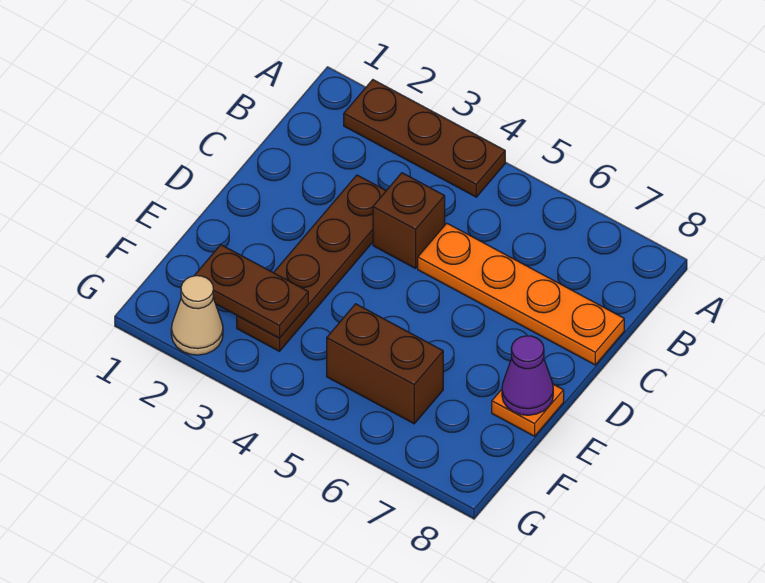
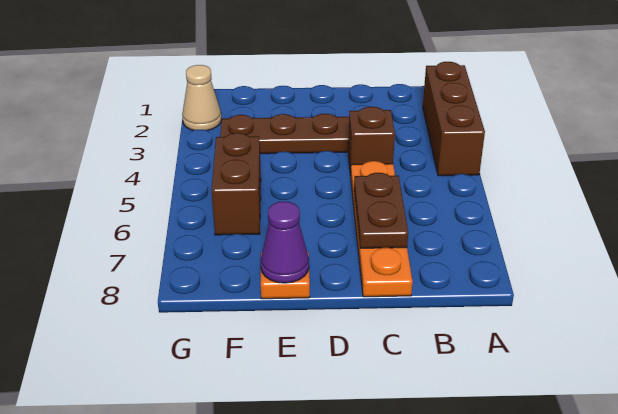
brown 1x3 plate [344,80,505,197] -> brown 1x3 brick [423,62,485,176]
brown 1x2 plate [194,245,308,338] -> brown 1x2 plate moved to [354,173,408,248]

